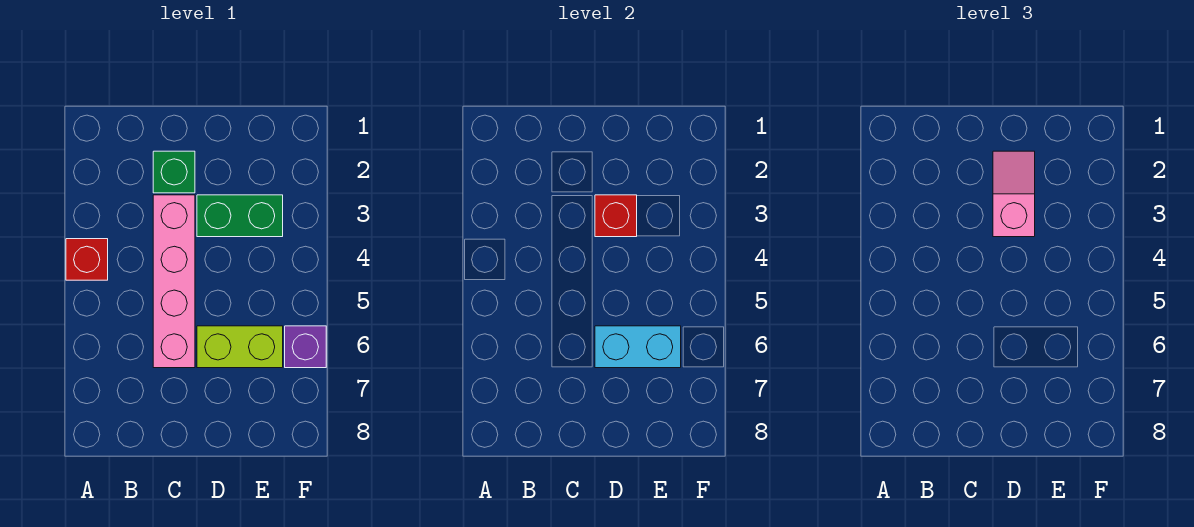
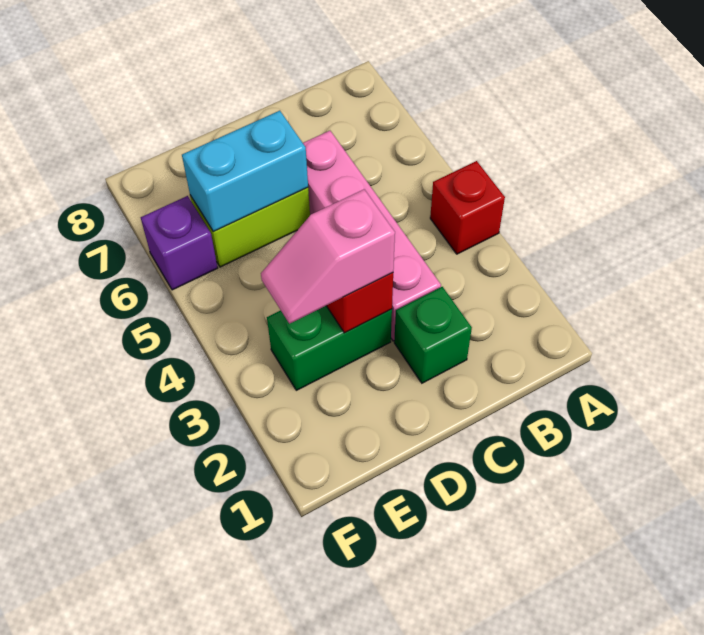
pink 1x2 slope [993,151,1035,237] -> pink 1x2 slope turned to [261,189,395,324]

